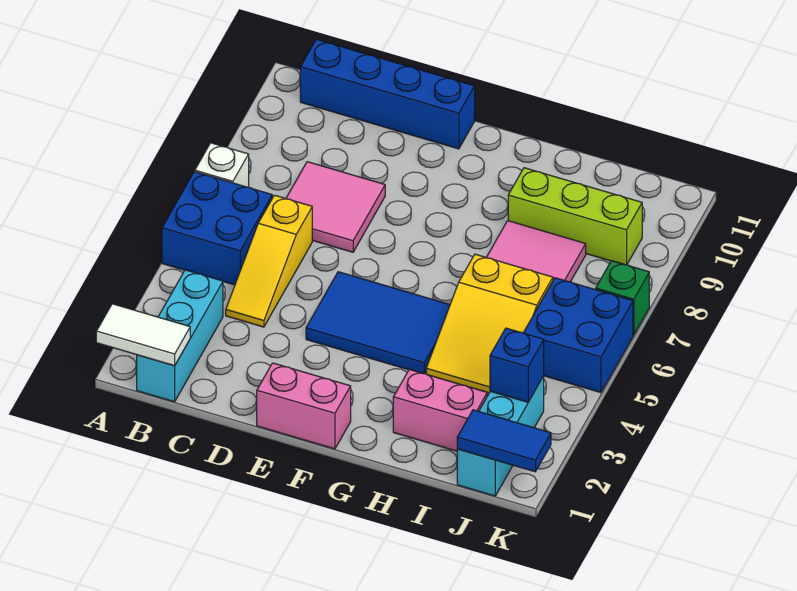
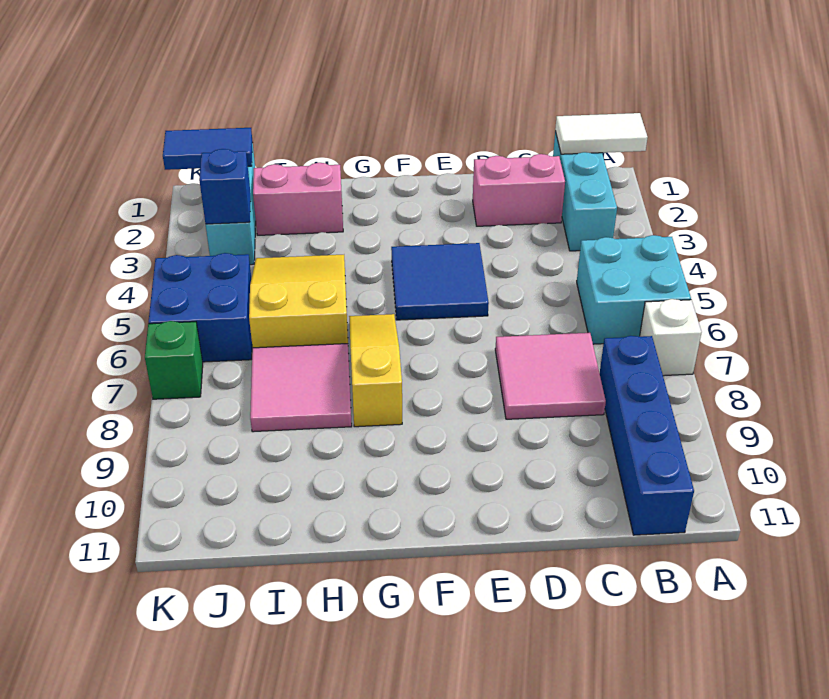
blue 2x2 brick [162,172,272,285] -> cyan 2x2 brick [577,235,691,344]
blue 1x4 brick [300,39,475,149] -> blue 1x4 brick turned to [600,336,694,535]
yellow 1x3 slope [226,195,312,327] -> yellow 1x3 slope moved to [349,314,402,427]
pink 1x2 brick [257,363,351,449] -> pink 1x2 brick moved to [473,154,565,226]
blue 2x3 tile [306,272,450,374] -> blue 2x2 tile [391,243,489,320]
lime 1x3 brick [508,168,642,265] -> none

